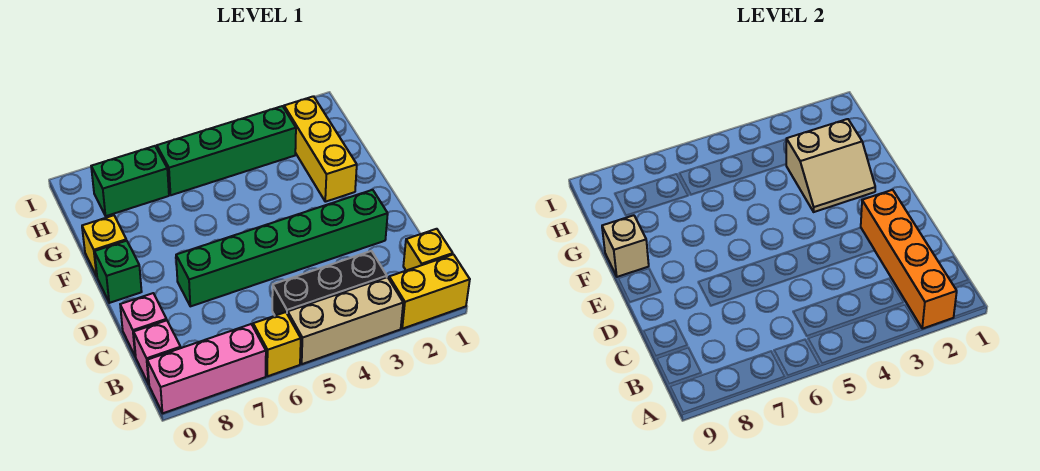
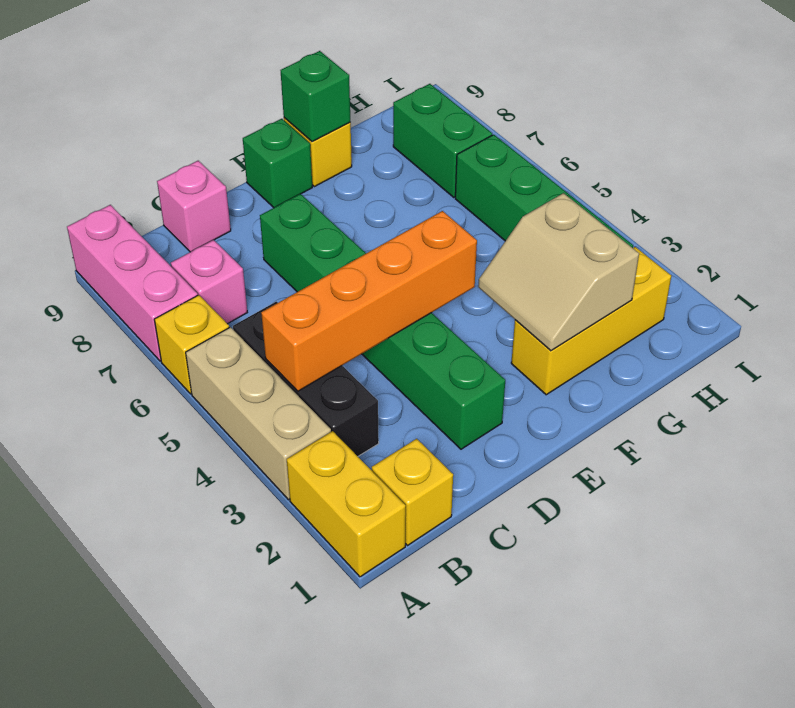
orange 1x4 brick [861,190,957,329] -> orange 1x4 brick moved to [261,211,477,391]
pink 1x1 brick [134,320,181,384] -> pink 1x1 brick moved to [171,240,247,324]
tan 1x1 brick [602,215,649,277] -> green 1x1 brick [280,51,350,142]

